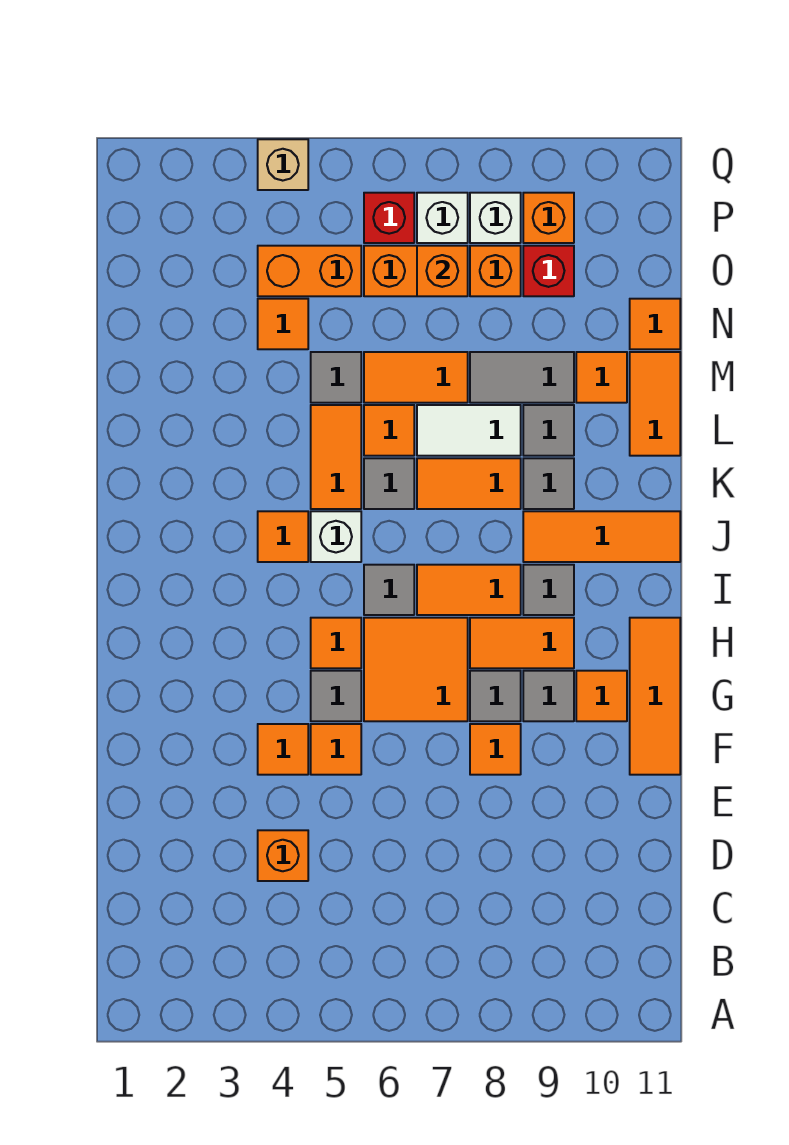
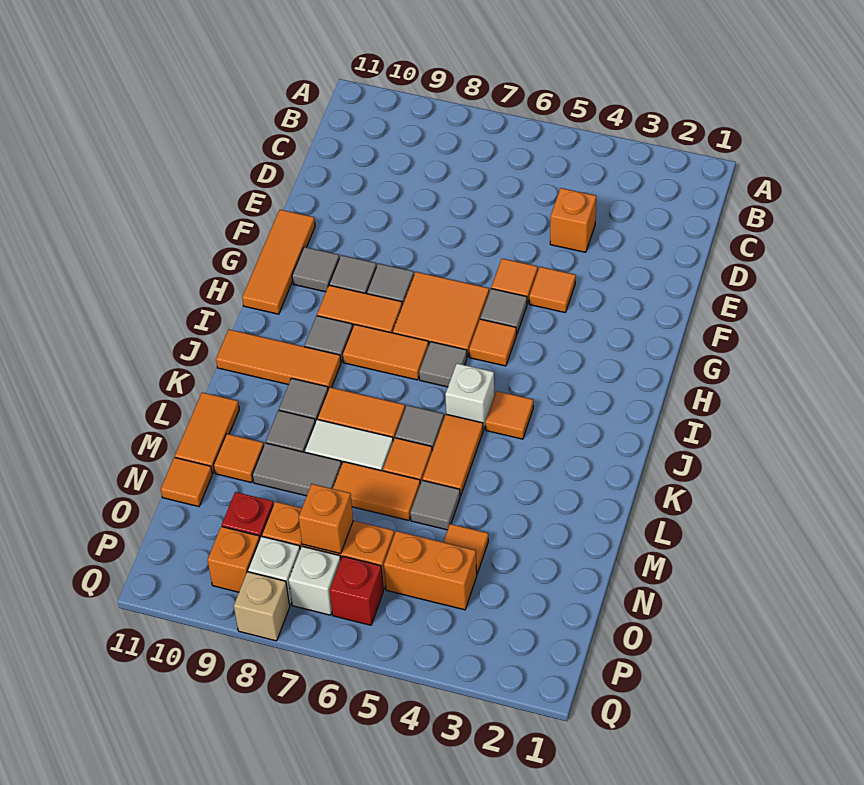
orange 1x1 tile [470,724,521,775] -> none
orange 1x1 tile [576,671,627,721] -> grey 1x1 tile [292,247,339,292]
tan 1x1 brick [258,139,308,190] -> tan 1x1 brick moved to [234,572,290,641]

